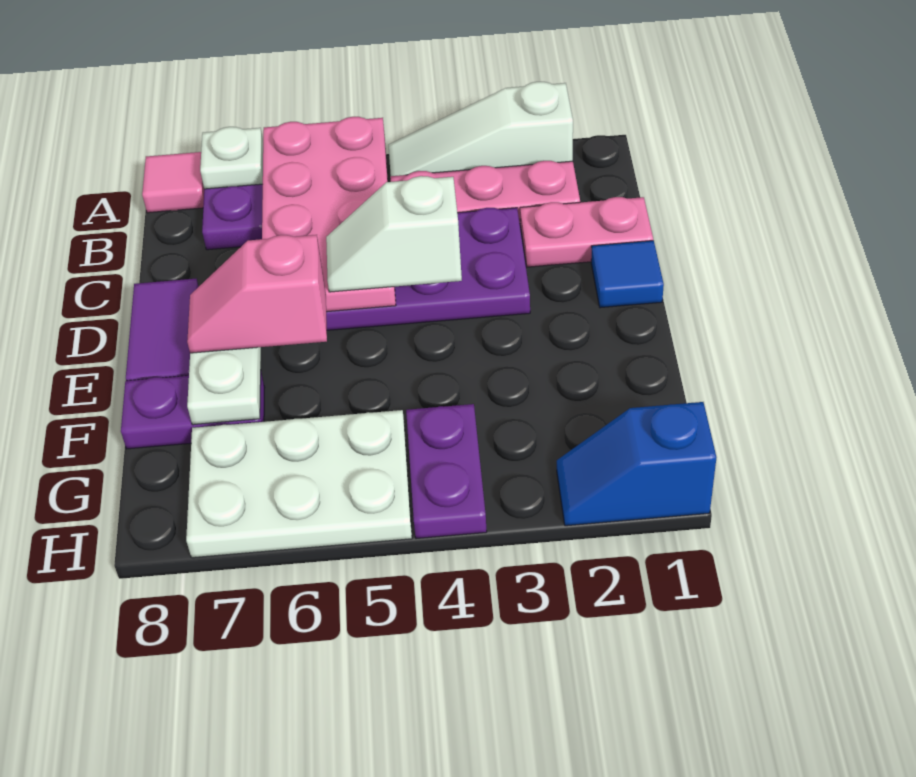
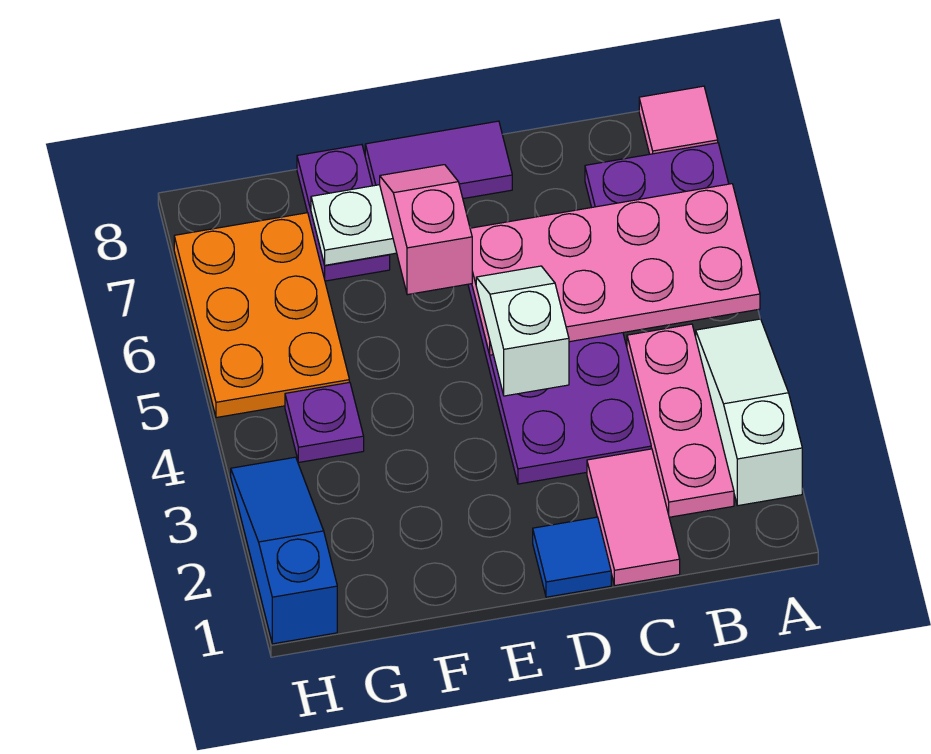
white 1x1 plate [200,127,263,189] -> none
pink 1x2 plate [520,197,653,267] -> pink 1x2 tile [587,449,680,585]
purple 1x2 plate [406,404,487,539] -> purple 1x1 plate [285,382,364,462]
white 2x3 plate [186,410,412,558] -> orange 2x3 plate [174,213,349,418]
blue 1x2 slope [557,402,716,526] -> blue 1x3 slope [231,457,337,644]

